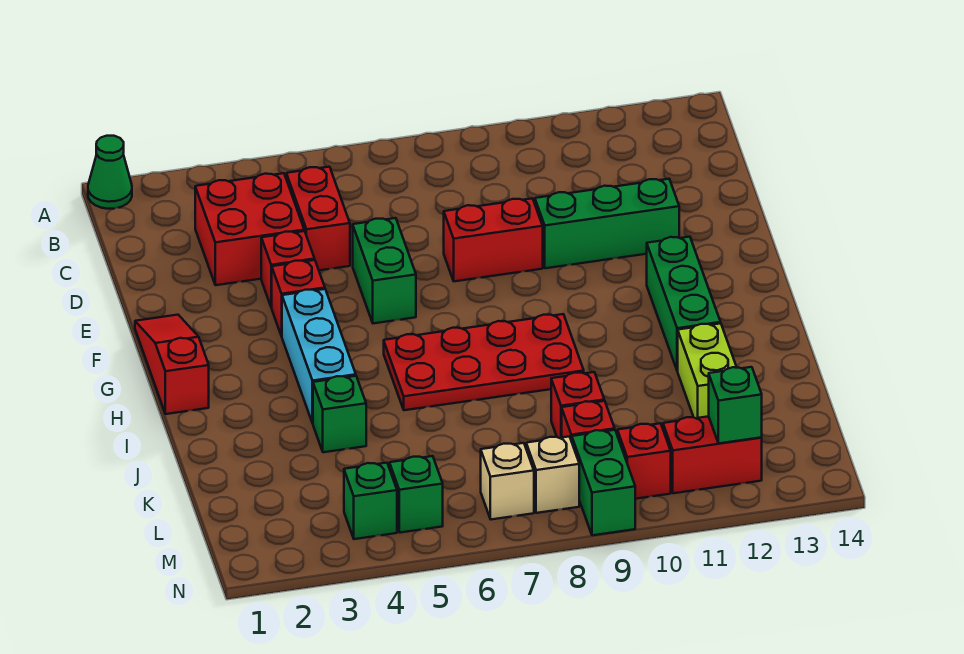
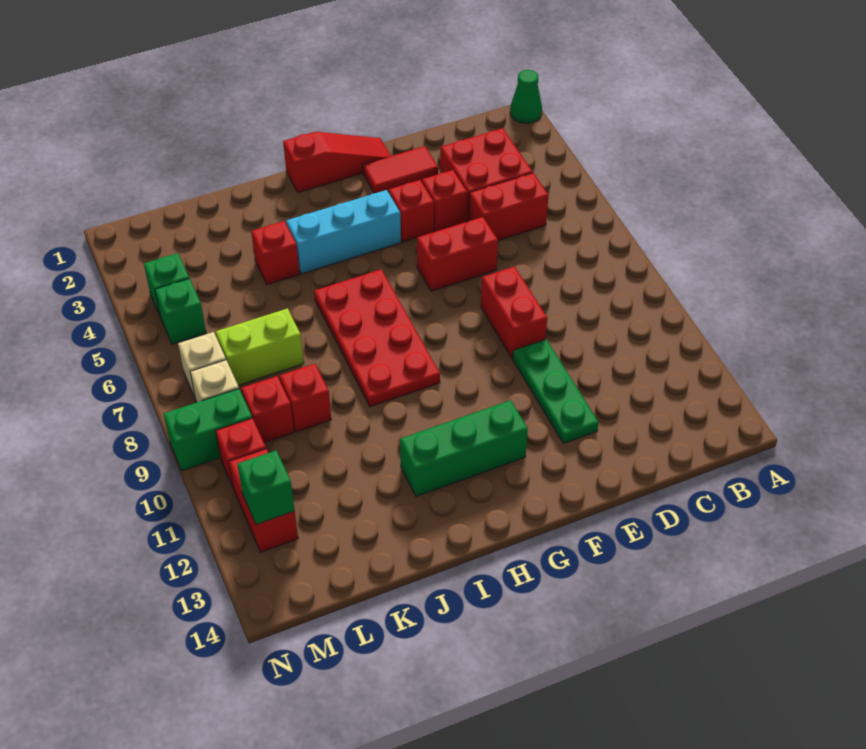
none -> red 1x2 tile [363,146,438,193]
green 1x2 brick [353,218,416,323] -> red 1x2 brick [417,217,498,291]
green 1x3 brick [535,179,679,268] -> green 1x3 plate [513,339,599,444]
green 1x1 brick [313,376,366,452] -> red 1x1 brick [251,221,300,284]
lime 1x2 brick [678,323,737,418] -> lime 1x2 brick moved to [216,308,304,385]

